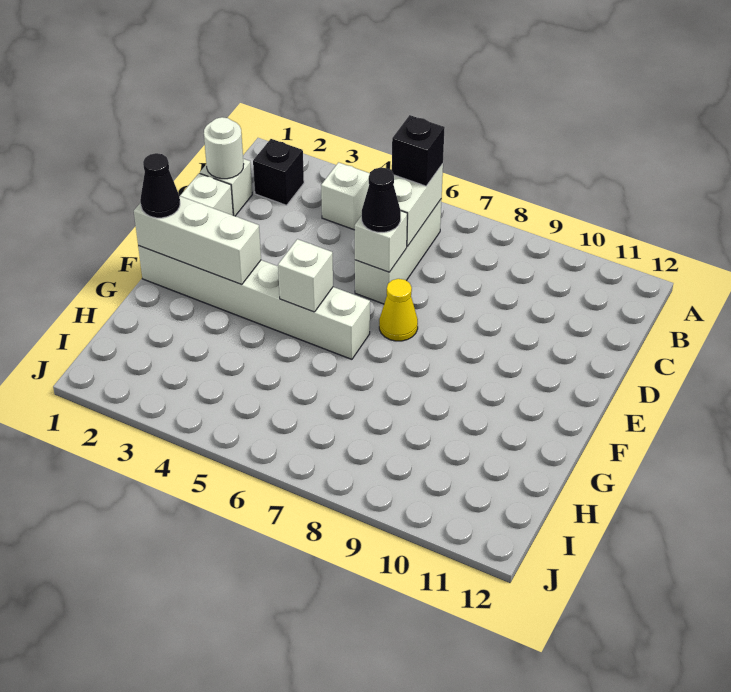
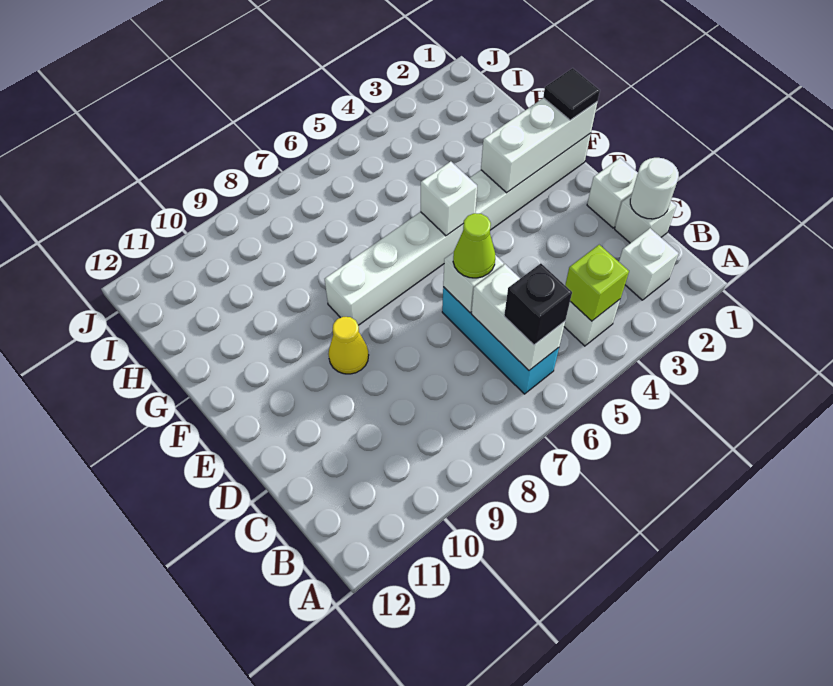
black 1x1 brick [253,139,304,205] -> white 1x1 brick [619,228,679,300]
none -> lime 1x1 brick [565,245,629,321]
white 1x3 brick [355,199,442,304] -> cyan 1x3 brick [442,287,559,394]
black 1x1 cone [362,168,401,232] -> lime 1x1 cone [453,213,495,278]
yellow 1x1 cone [379,279,418,341] -> yellow 1x1 cone moved to [328,317,369,374]
white 1x6 brick [138,246,370,359] -> white 1x8 brick [325,133,591,325]
black 1x1 cone [140,153,180,218] -> black 1x1 tile [543,68,600,120]

